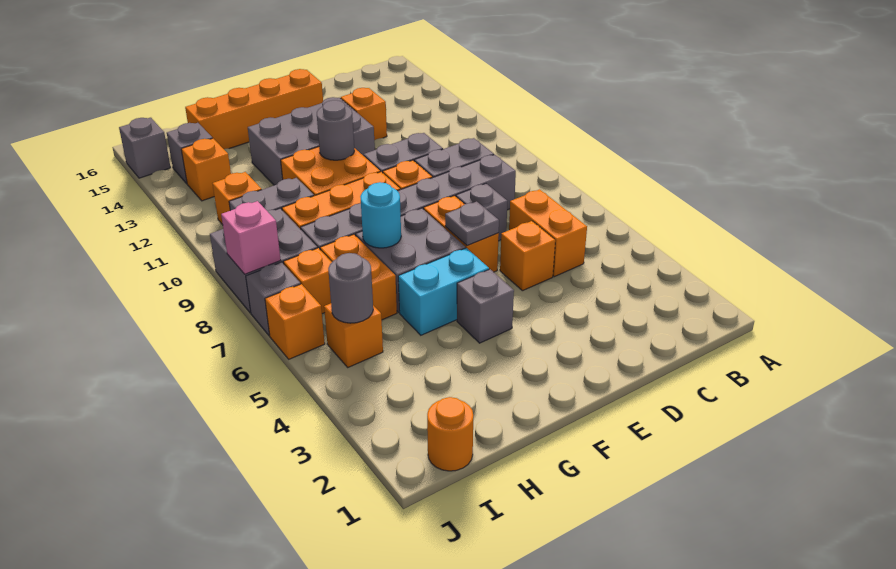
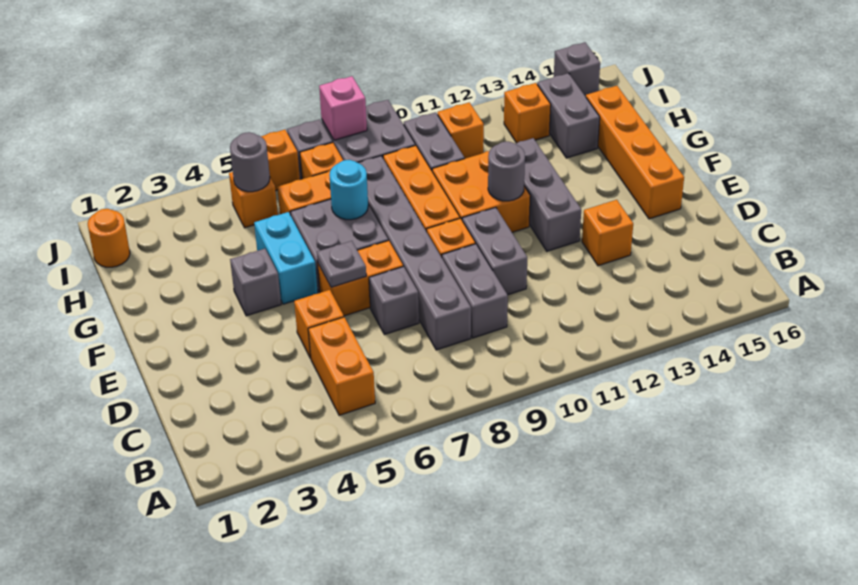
orange 1x2 brick [509,189,587,277] -> orange 1x2 brick turned to [308,317,375,415]
grey 2x3 brick [248,97,375,185] -> grey 1x3 brick [515,138,581,251]
grey 1x1 brick [167,123,212,184] -> grey 1x2 brick [537,73,600,158]

